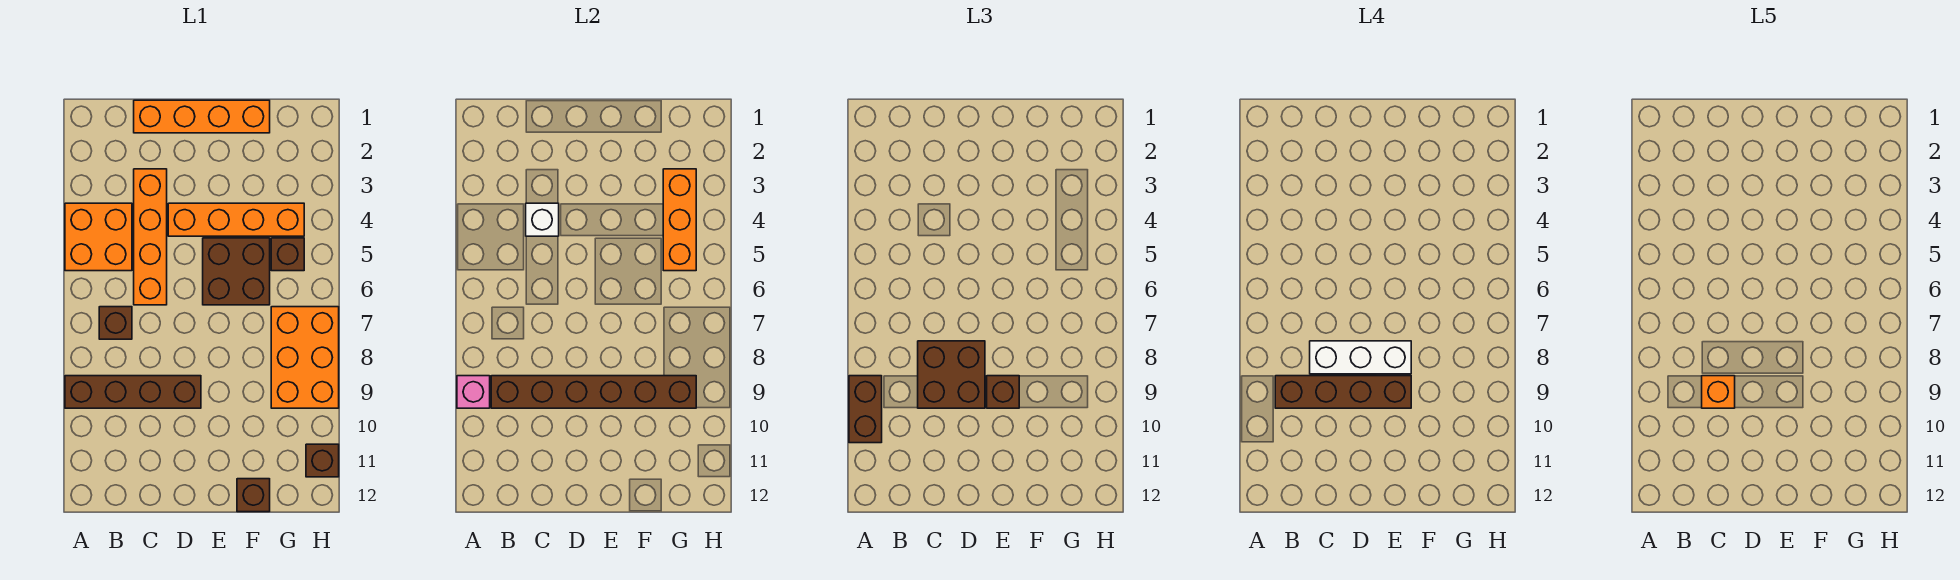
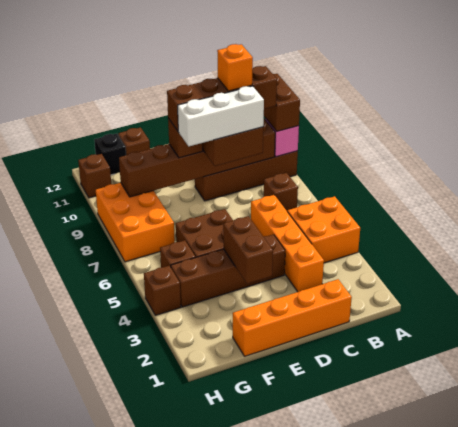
white 1x1 brick [526,203,559,236] -> none
orange 1x4 brick [168,203,304,236] -> brown 1x4 brick [171,234,285,307]
none -> brown 1x2 brick [223,216,273,284]
orange 1x3 brick [663,169,696,271] -> none
none -> black 1x1 brick [94,134,126,175]
none -> brown 1x1 brick [144,266,181,315]

